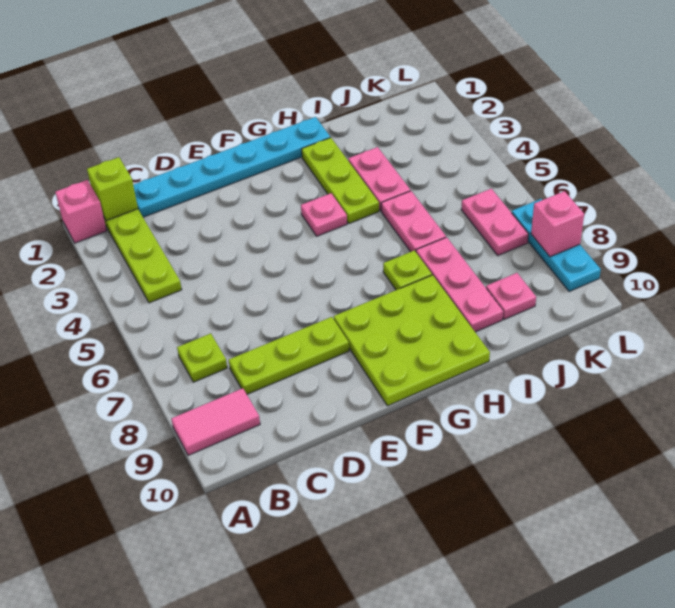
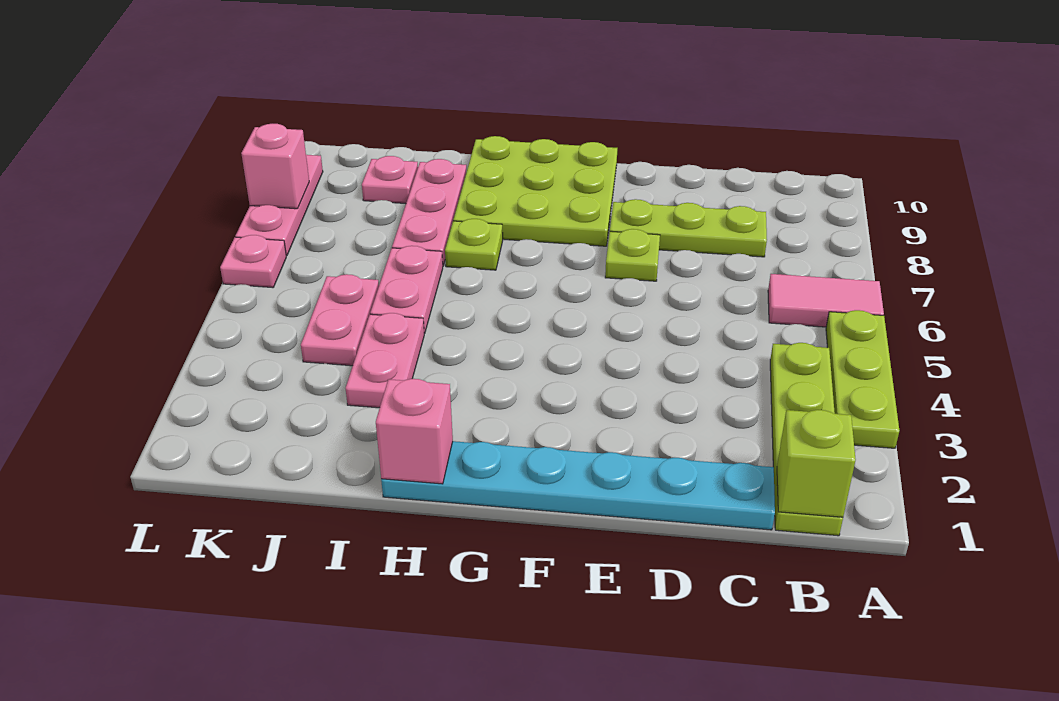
pink 1x1 brick [55,180,107,243] -> pink 1x1 brick moved to [376,379,453,484]
pink 1x2 tile [171,388,260,455] -> pink 1x2 tile moved to [768,274,884,327]
lime 1x1 plate [177,333,227,382] -> lime 1x1 plate moved to [605,229,660,281]
pink 1x1 plate [301,193,347,236] -> pink 1x1 plate moved to [220,235,286,288]
lime 1x3 plate [302,138,379,223] -> lime 1x3 plate moved to [826,310,899,448]
pink 1x2 plate [461,189,528,255] -> pink 1x2 plate moved to [301,274,379,366]
cyan 1x3 plate [512,199,601,292] -> pink 1x3 plate [235,155,323,256]

